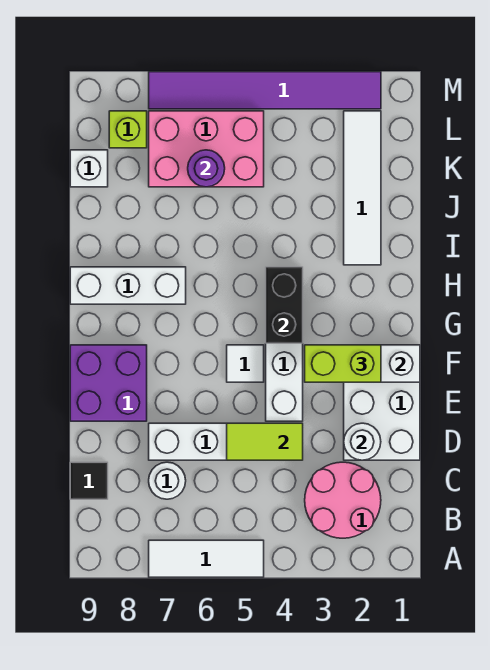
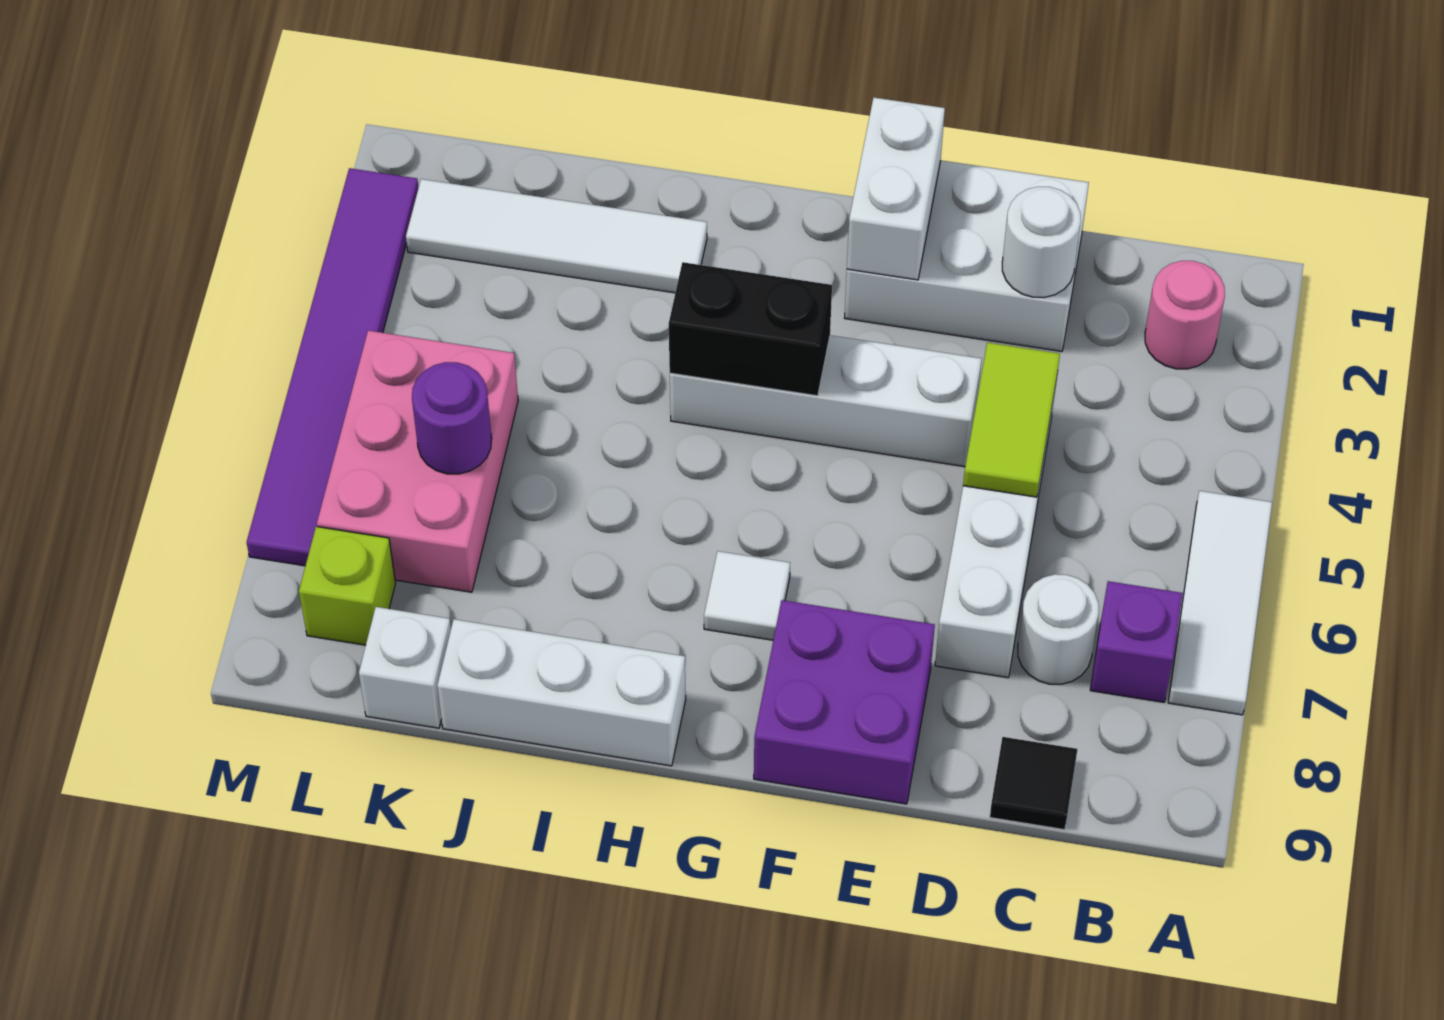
pink 2x2 round brick [305,462,381,538] -> pink 1x1 round brick [1145,261,1225,369]
none -> purple 1x1 brick [1090,581,1183,702]
lime 1x2 brick [305,345,381,382] -> none
white 1x1 tile [227,345,264,382] -> white 1x1 tile moved to [704,551,790,640]
white 1x3 brick [70,267,186,304] -> white 1x3 brick turned to [437,619,686,766]

